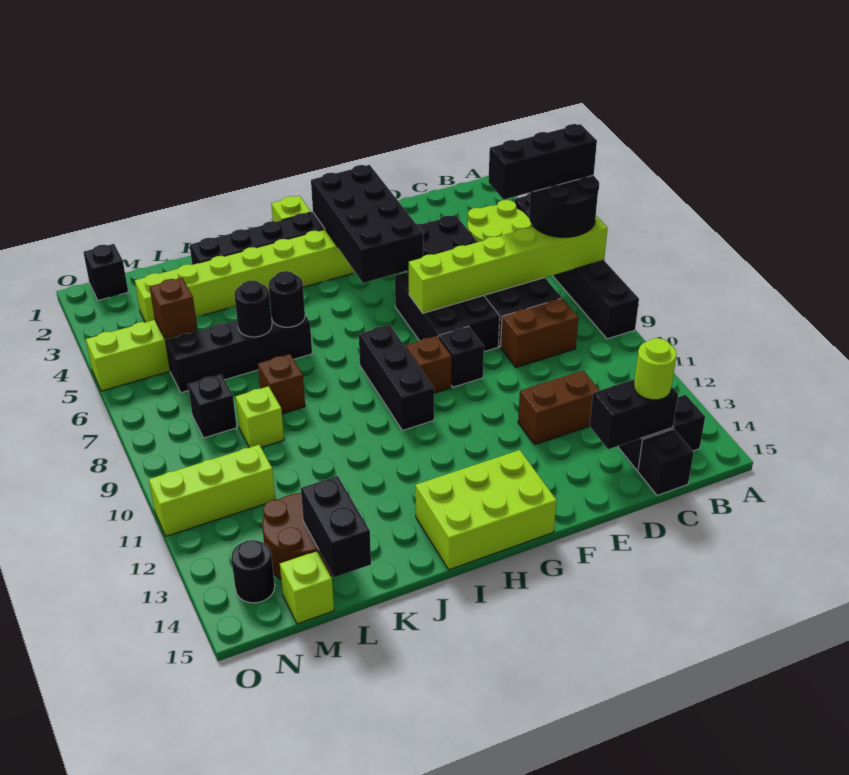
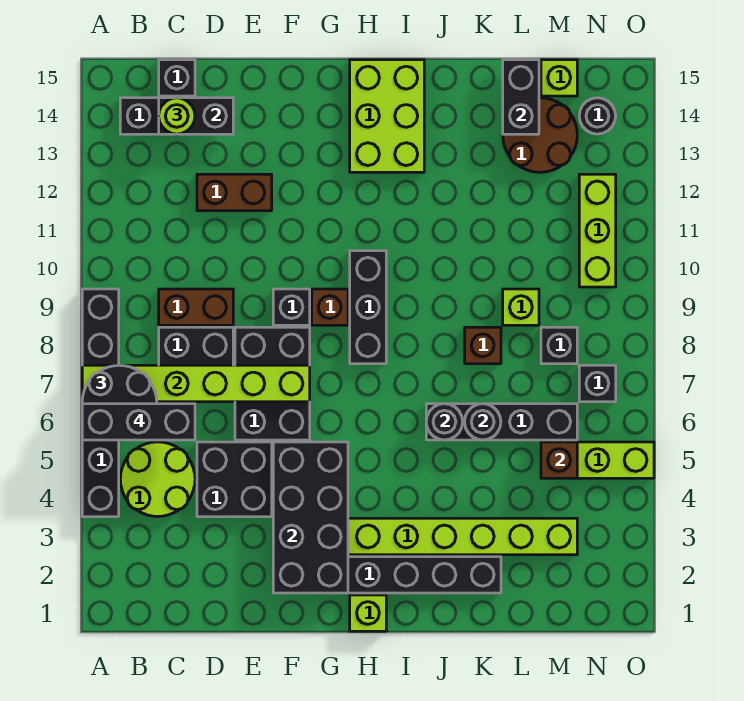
lime 2x3 brick [415,450,557,570] -> lime 2x3 brick turned to [350,60,424,172]
lime 1x3 brick [149,445,275,536] -> lime 1x3 brick turned to [579,174,616,287]
black 1x1 brick [83,244,128,300] -> black 1x1 brick moved to [579,365,616,402]

